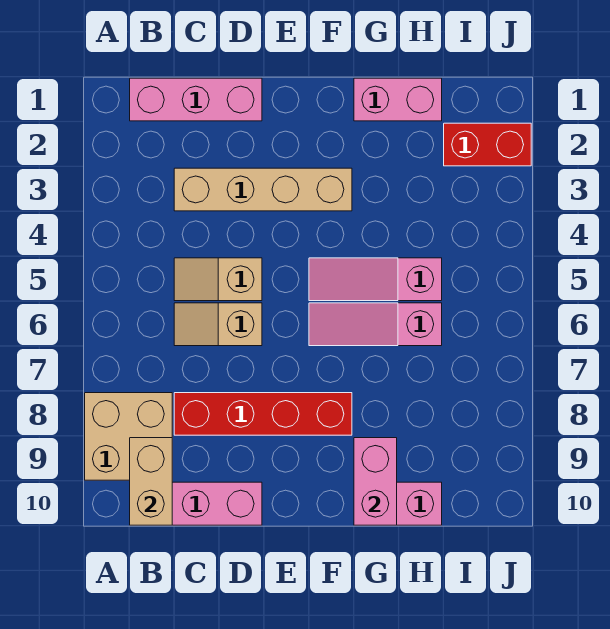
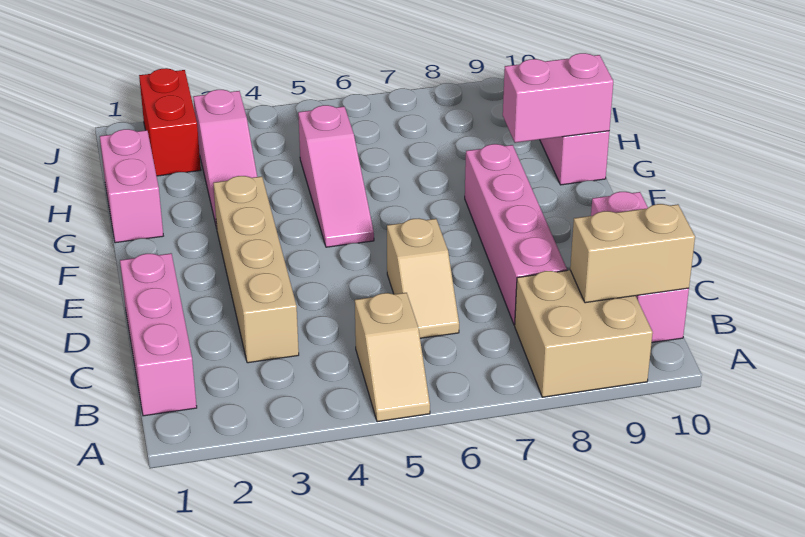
tan 1x2 slope [174,258,262,301] -> tan 1x2 slope moved to [355,293,430,422]
red 1x4 brick [174,393,352,435] -> pink 1x4 brick [465,144,567,325]
pink 1x3 slope [309,303,442,346] -> pink 1x3 slope moved to [193,90,257,228]

